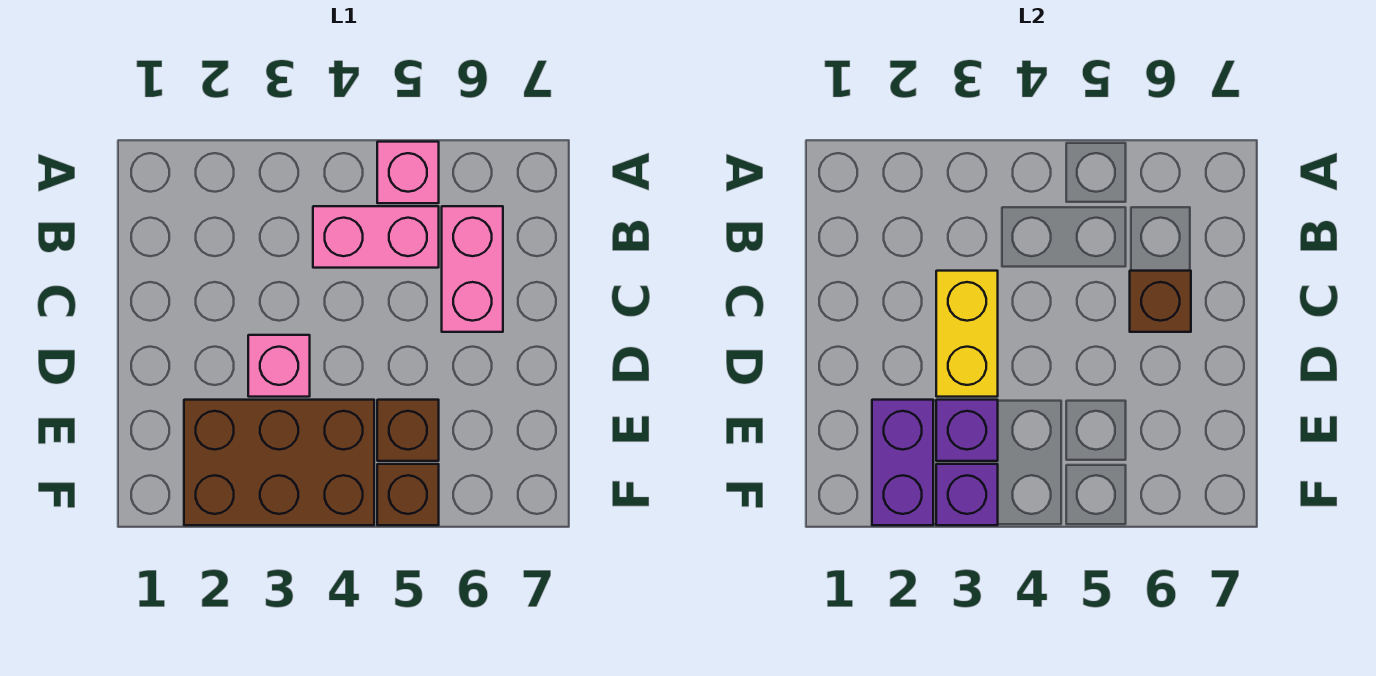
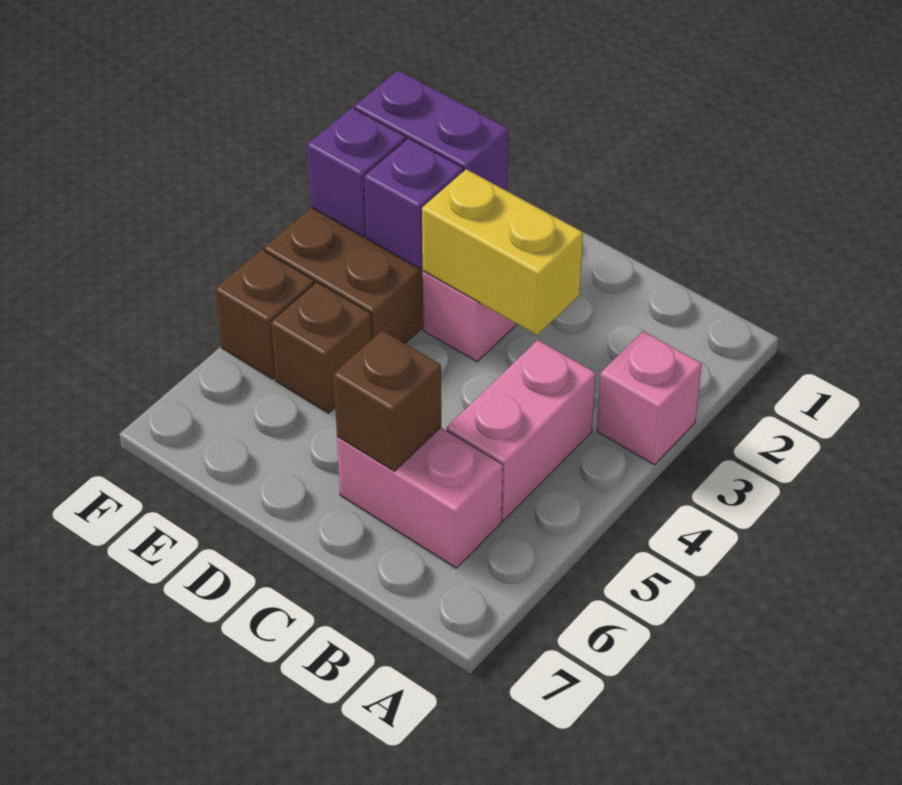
pink 1x1 brick [377,142,439,203] -> pink 1x1 brick moved to [597,331,702,465]

